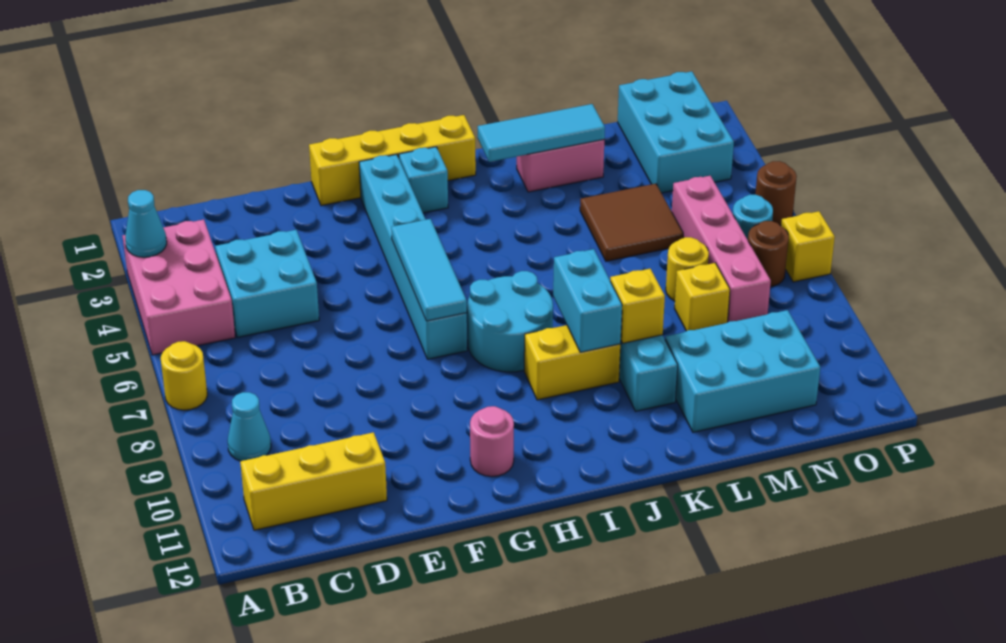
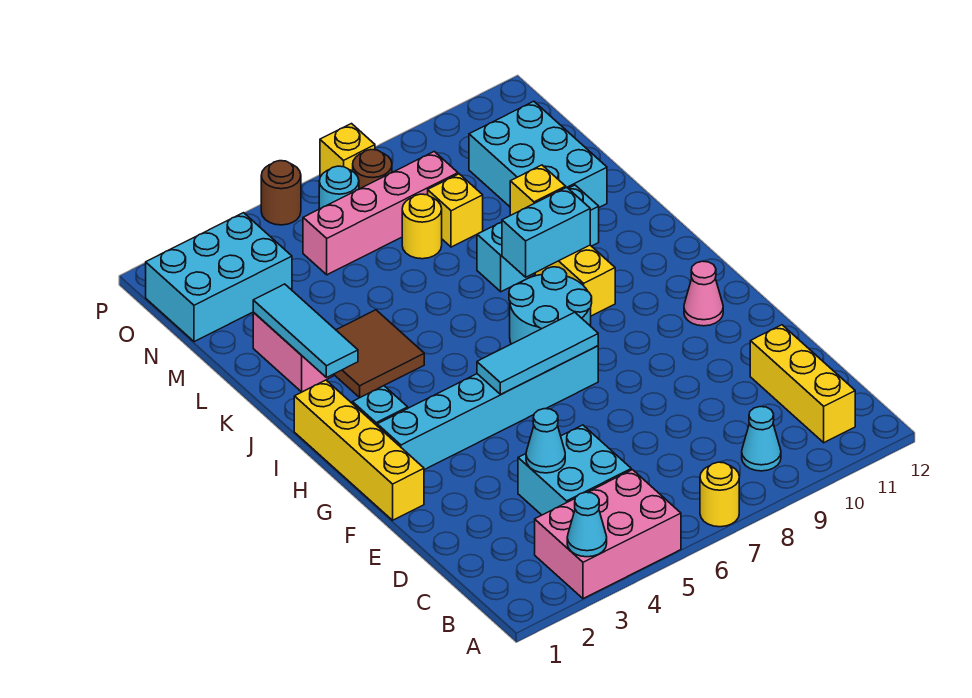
none -> cyan 1x1 cone [526,409,565,473]
pink 1x1 round brick [470,406,514,477] -> pink 1x1 cone [684,261,723,326]
brown 2x2 tile [580,184,683,261] -> brown 2x2 tile moved to [334,310,424,398]

